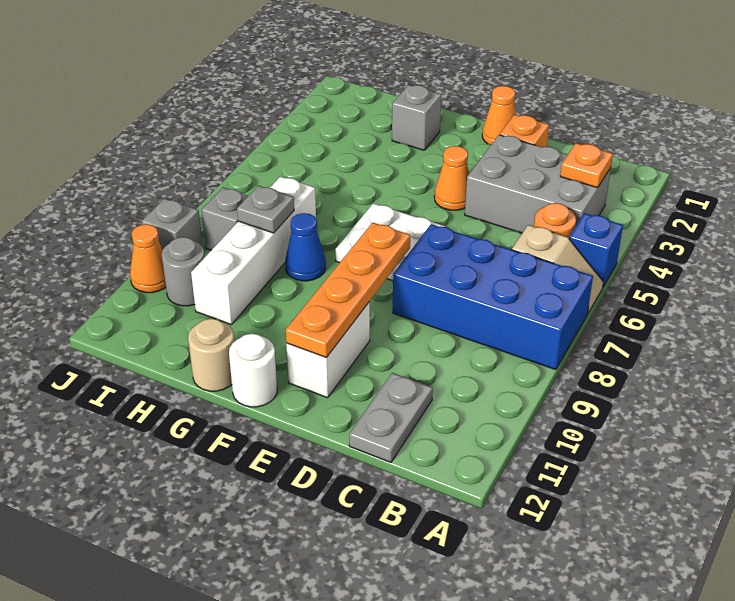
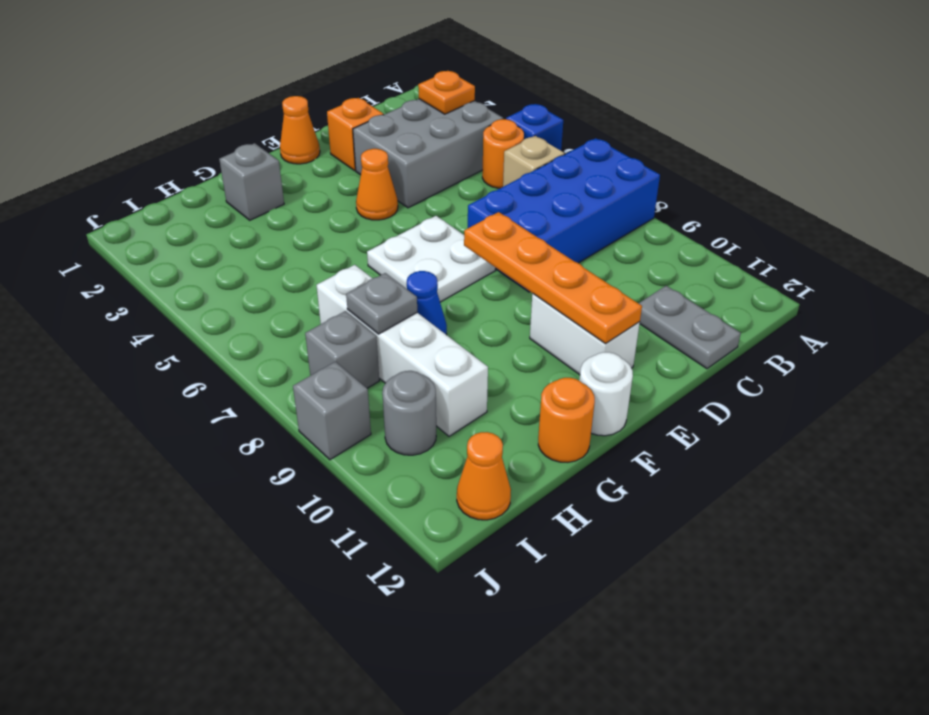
tan 1x1 round brick [188,319,234,391] -> orange 1x1 round brick [538,378,595,462]
orange 1x1 cone [130,224,166,293] -> orange 1x1 cone moved to [457,432,511,520]

